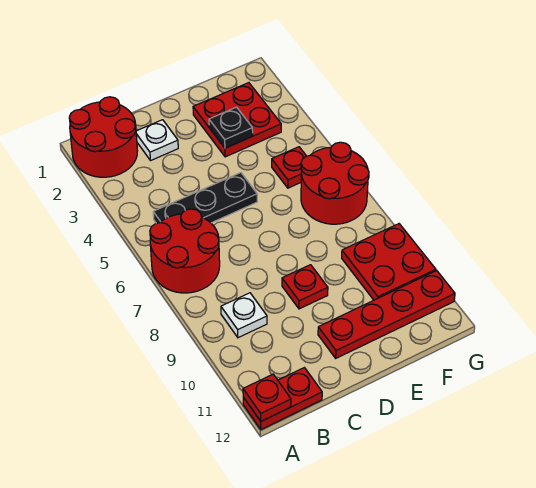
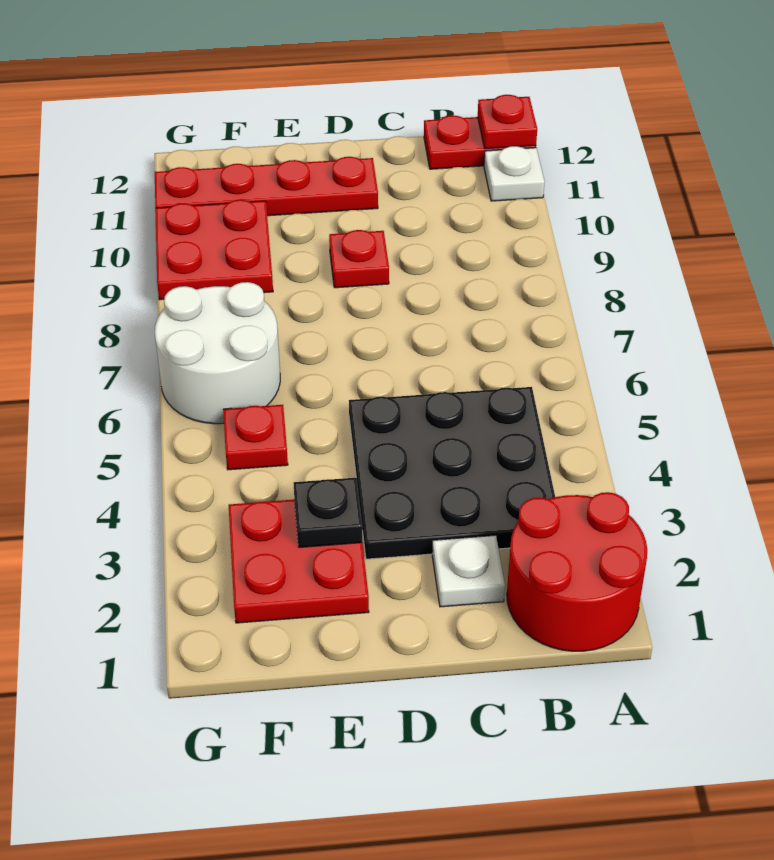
red 2x2 round brick [150,209,220,293] -> none
black 1x3 plate [153,173,257,223] -> black 3x3 plate [349,387,555,559]
white 1x1 plate [221,293,267,338] -> white 1x1 plate moved to [484,146,545,201]
red 2x2 round brick [301,142,369,224] -> white 2x2 round brick [155,282,280,424]

